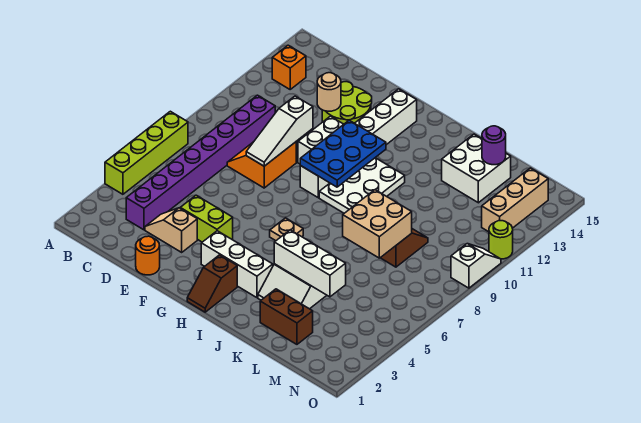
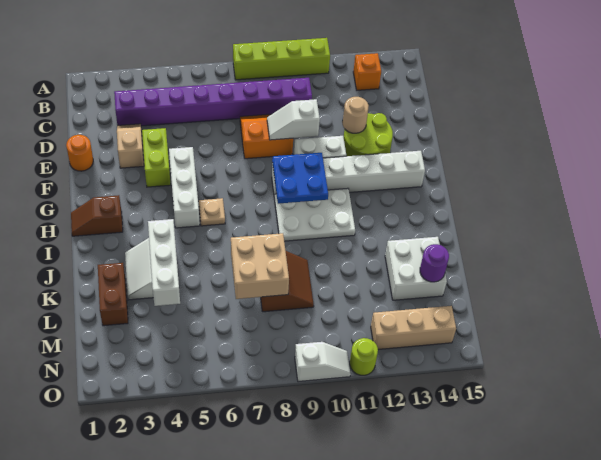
lime 1x4 brick [105,111,188,194] -> lime 1x4 brick moved to [233,38,330,80]
white 1x3 slope [246,96,313,166] -> white 1x2 slope [267,99,320,140]
white 1x3 brick [201,231,273,298] -> white 1x3 brick moved to [169,147,200,228]
blue 2x3 plate [300,120,386,187] -> blue 2x2 plate [272,153,328,204]

